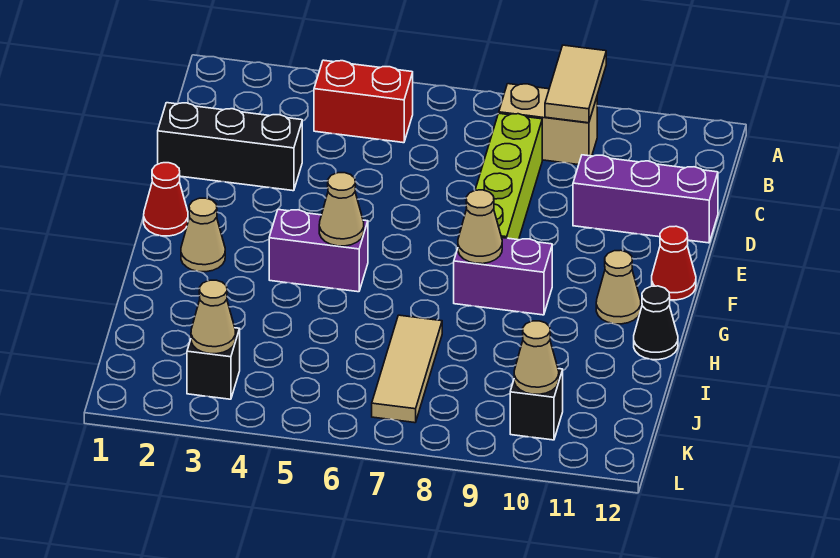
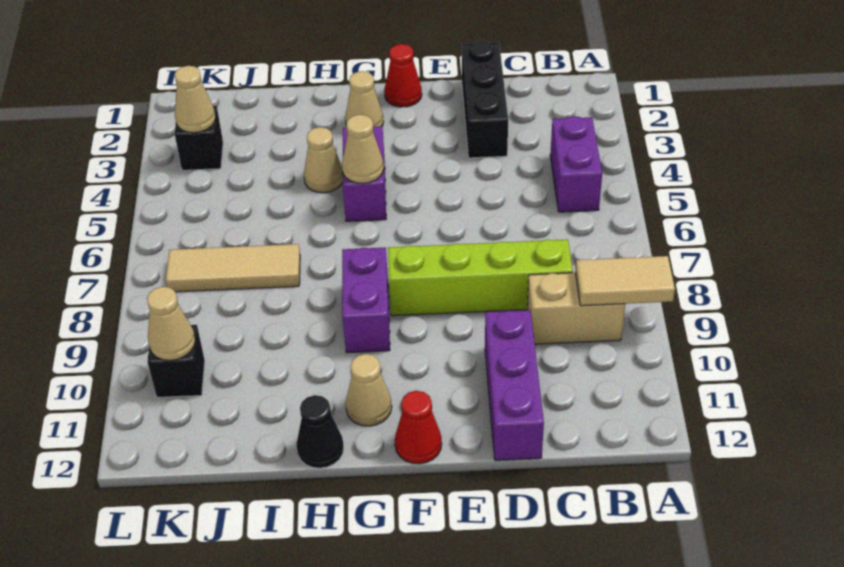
red 1x2 brick [314,60,413,143] -> purple 1x2 brick [550,116,602,212]
tan 1x2 brick [499,84,597,165] -> tan 1x2 brick turned to [527,273,625,344]
tan 1x1 cone [458,190,502,264] -> tan 1x1 cone moved to [304,127,343,193]

